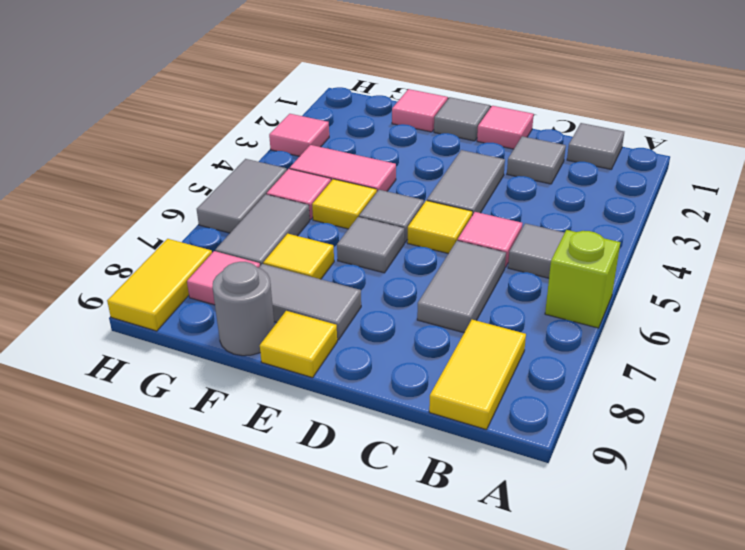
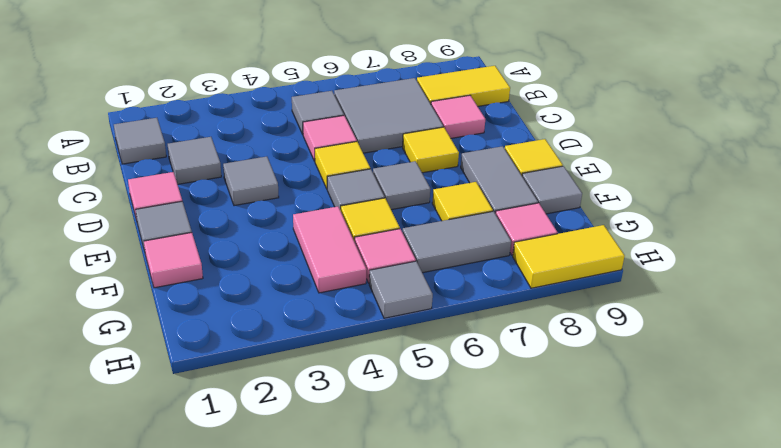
lime 1x1 brick [545,230,620,328] -> none
grey 1x2 tile [417,241,506,333] -> grey 2x2 tile [334,78,443,153]
grey 1x2 tile [427,150,505,215] -> grey 1x1 tile [223,157,279,206]
none -> yellow 1x1 tile [403,127,459,173]
grey 1x1 round brick [212,262,274,356] -> grey 1x1 tile [522,166,582,214]
pink 1x1 tile [269,114,329,156] -> pink 1x1 tile moved to [431,95,485,138]
grey 1x2 tile [197,159,287,233] -> grey 1x1 tile [369,261,433,318]

